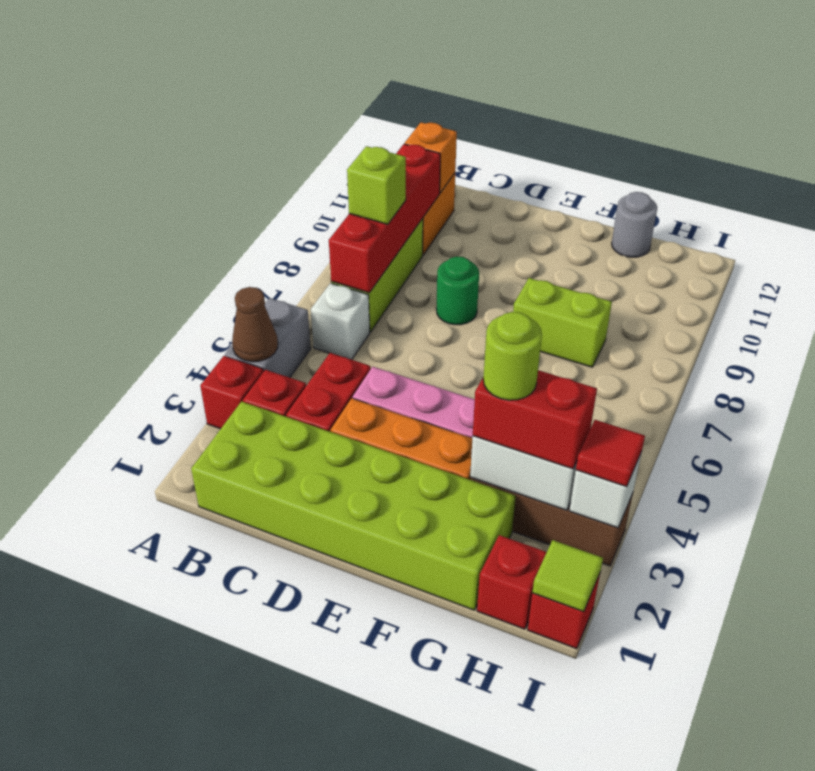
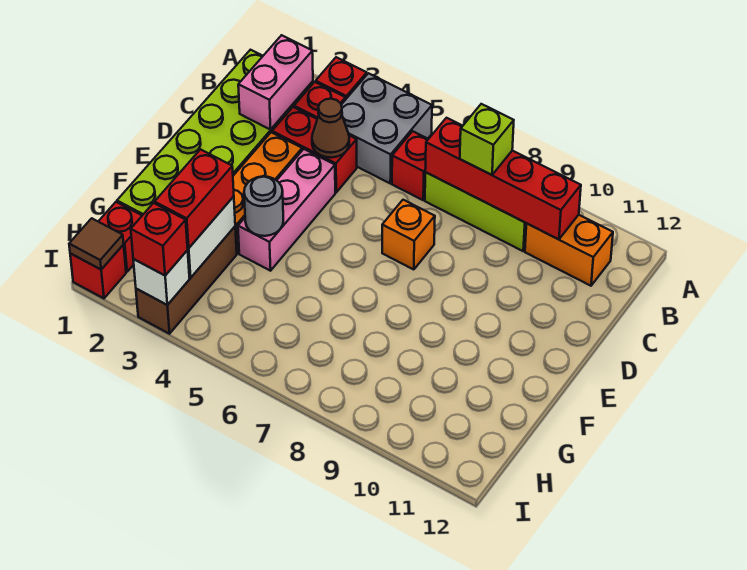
grey 1x2 brick [225,298,311,378] -> grey 2x2 brick [341,73,432,183]
brown 1x1 cone [232,287,278,362] -> brown 1x1 cone moved to [312,99,349,158]
none -> pink 1x2 brick [238,35,313,130]
white 1x1 brick [311,283,370,360] -> red 1x1 brick [392,131,428,200]
orange 1x1 brick [405,122,457,193] -> orange 1x1 brick moved to [382,200,435,270]
green 1x1 round brick [436,256,479,325] -> none
lime 1x2 brick [513,278,612,367] -> none
lime 1x1 round brick [483,312,542,400] -> none
grey 1x1 round brick [612,192,657,257] -> grey 1x1 round brick moved to [244,176,283,236]
lime 1x1 tile [532,540,603,612] -> brown 1x1 tile [69,218,124,269]
red 1x1 tile [576,420,645,487] -> red 1x1 brick [131,203,188,275]

